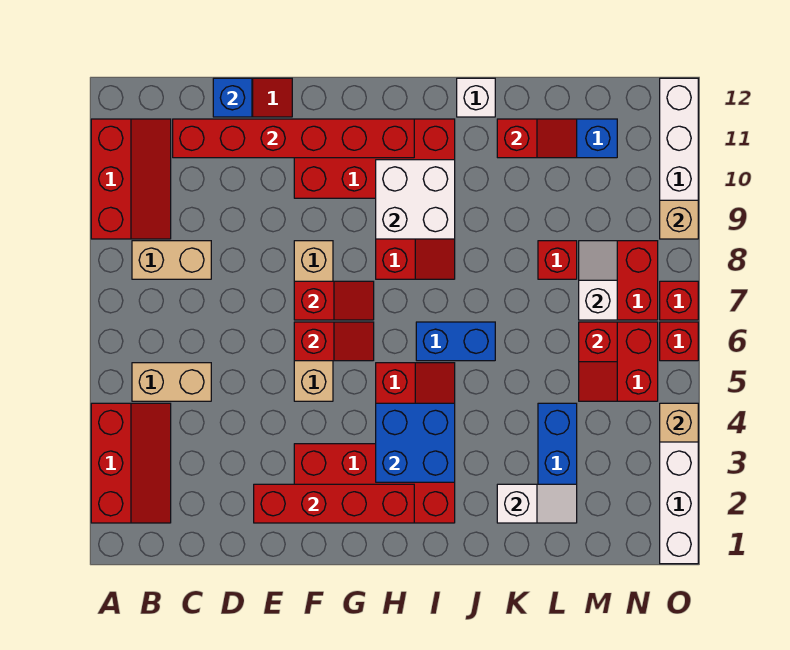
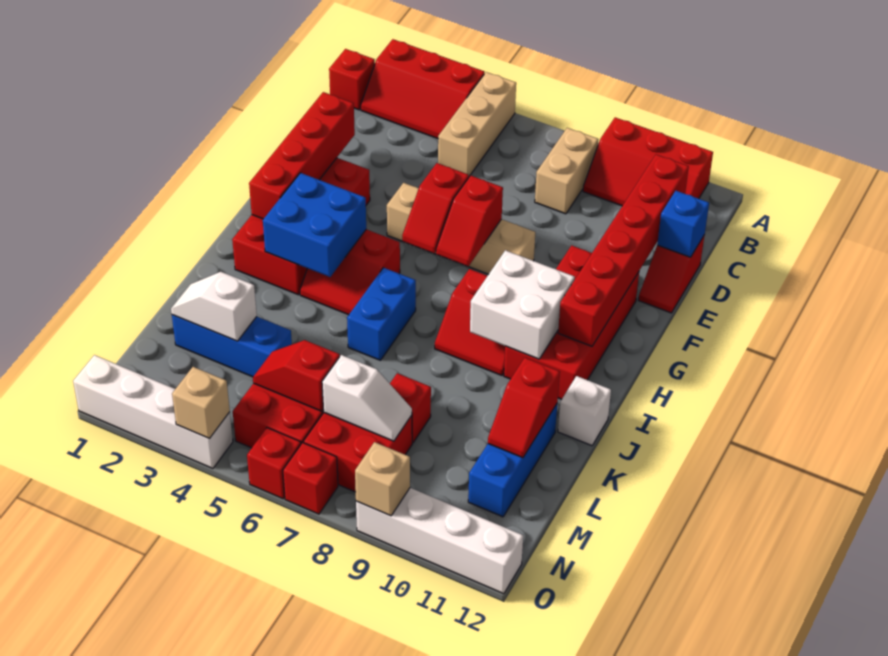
none -> red 1x1 brick [329,49,375,110]
tan 1x2 brick [132,363,211,401] -> tan 1x3 brick [438,72,516,176]
white 1x2 slope [497,484,577,523] -> white 1x2 slope turned to [171,272,257,341]

